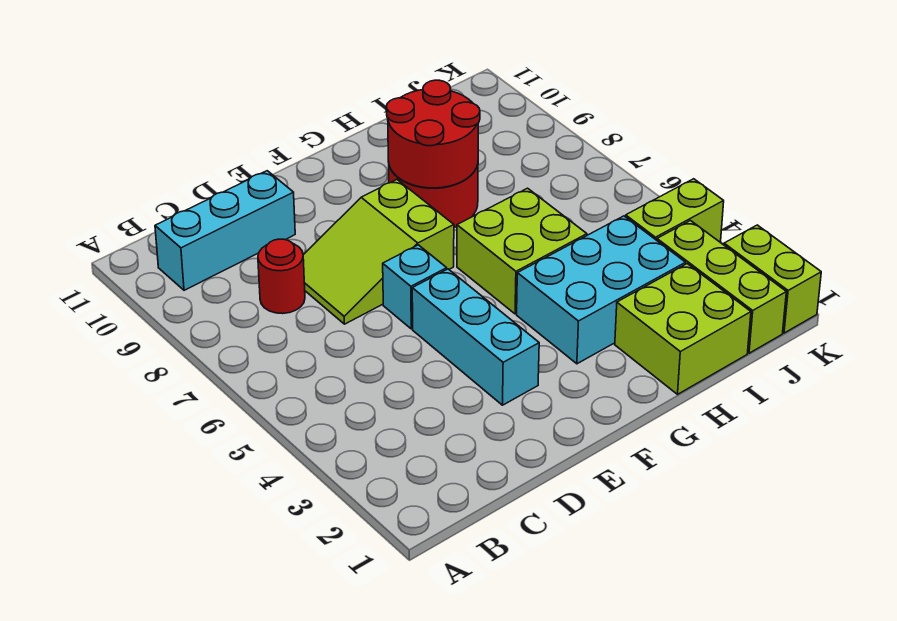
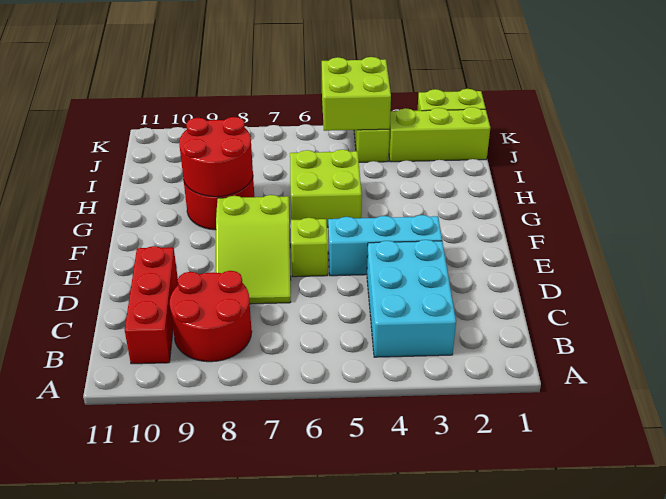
cyan 1x3 brick [155,171,295,290] -> red 1x3 brick [125,246,178,364]
red 1x1 round brick [258,239,305,314] -> red 2x2 round brick [170,271,252,362]
cyan 1x1 brick [383,245,447,329] -> lime 1x1 brick [291,218,328,277]
cyan 2x3 brick [517,216,686,364] -> cyan 2x3 brick moved to [367,240,456,357]
lime 2x2 brick [615,264,751,394] -> lime 2x2 brick moved to [322,57,391,131]

